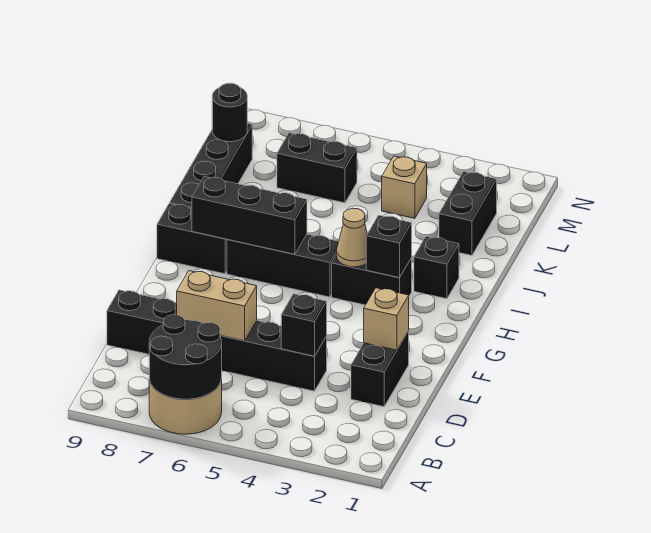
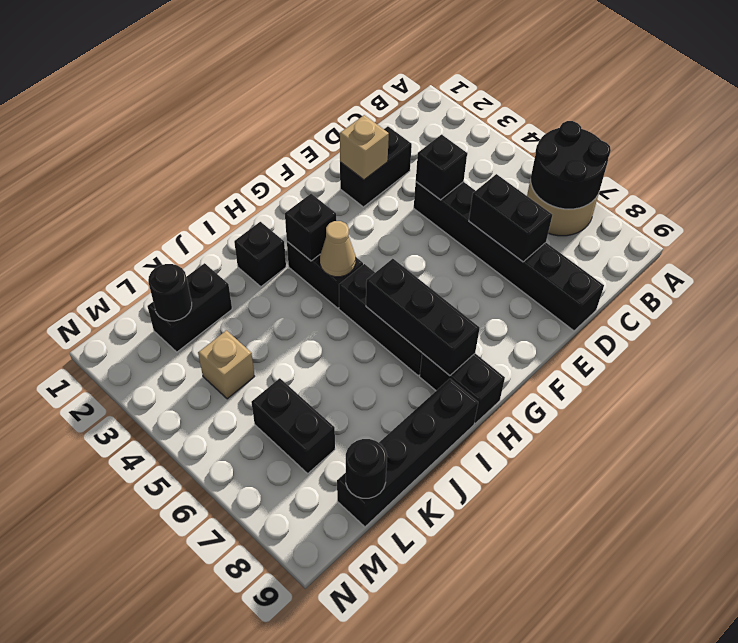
tan 1x2 brick [177,271,257,341] -> black 1x2 brick [469,174,552,262]
none -> black 1x1 round brick [148,264,192,321]

